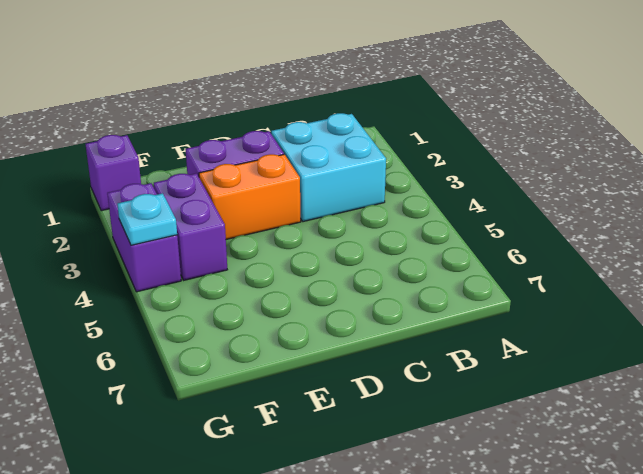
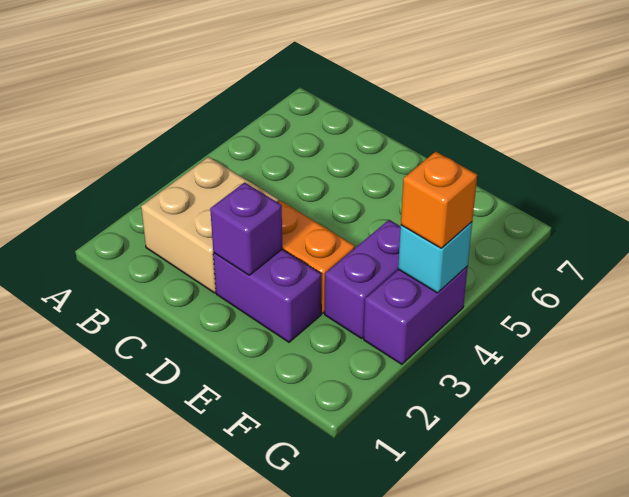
cyan 2x2 brick [271,113,386,222] -> tan 2x2 brick [141,157,279,293]
purple 1x1 brick [85,135,141,211] -> purple 1x1 brick moved to [210,182,282,275]
cyan 1x1 plate [117,193,177,245] -> cyan 1x1 brick [398,222,472,293]
none -> orange 1x1 brick [401,152,477,248]

